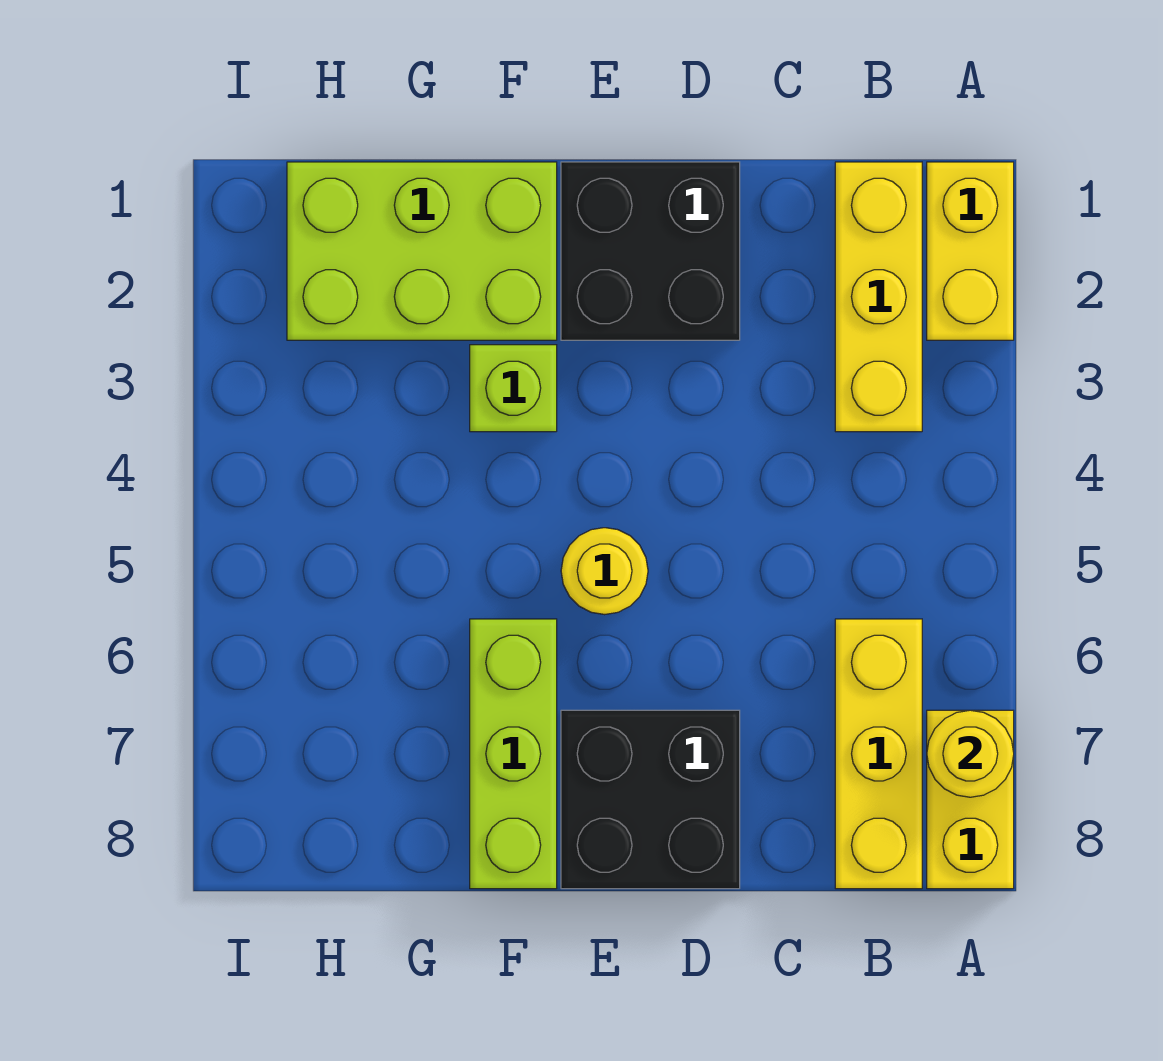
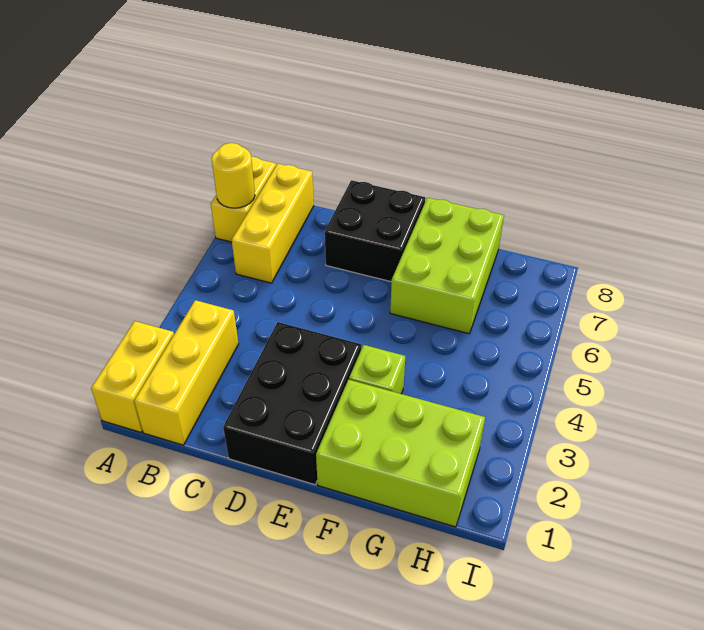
black 2x2 brick [561,162,740,340] -> black 2x3 brick [223,322,361,485]
yellow 1x1 round brick [561,528,648,615] -> none
lime 1x3 brick [470,619,557,889] -> lime 2x3 brick [390,198,504,334]

